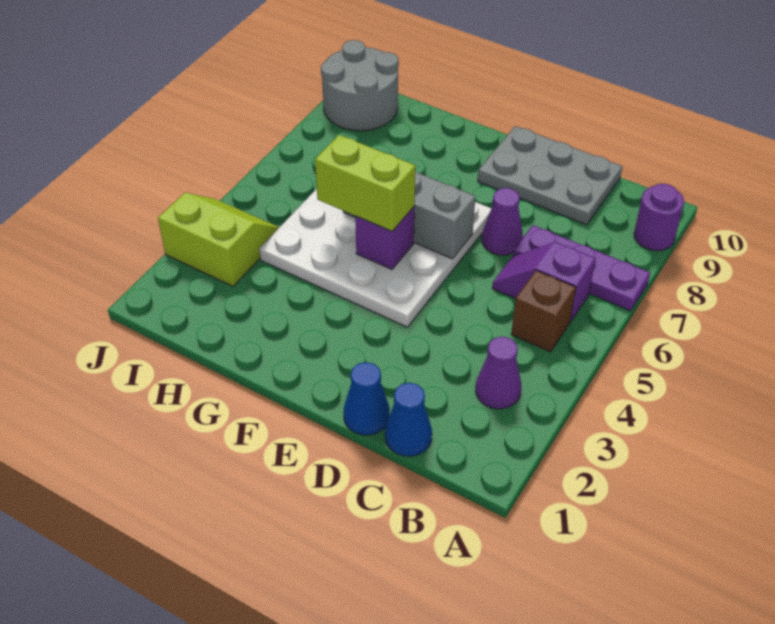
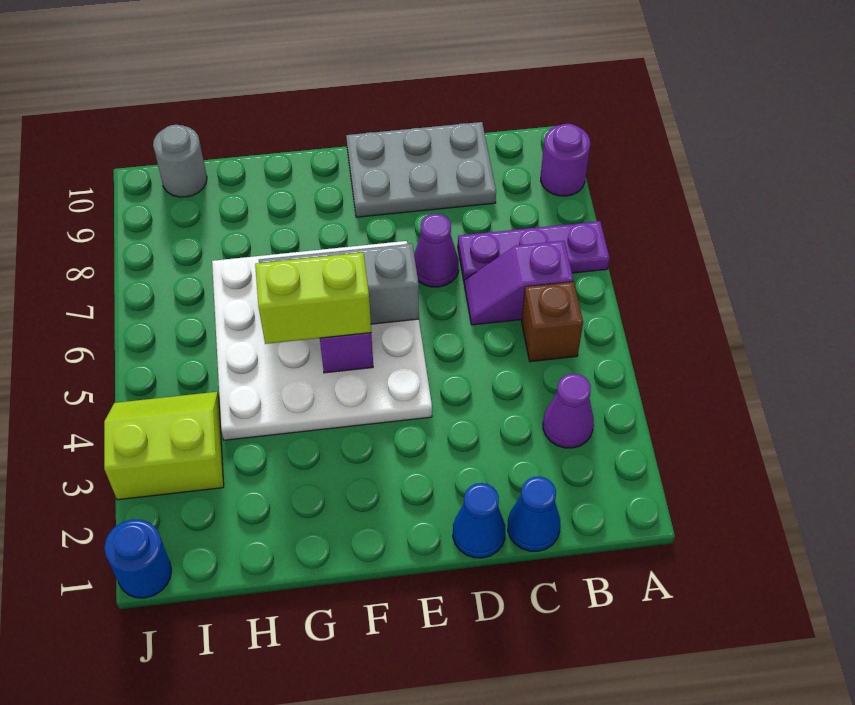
grey 2x2 round brick [321,40,399,131] -> grey 1x1 round brick [153,125,207,197]
none -> blue 1x1 round brick [104,519,171,598]

